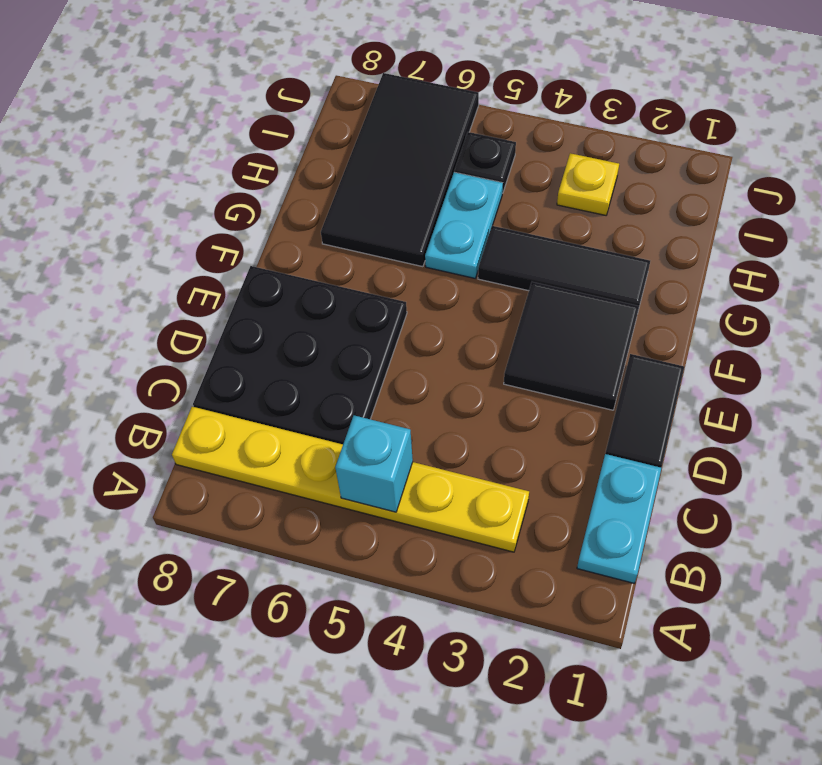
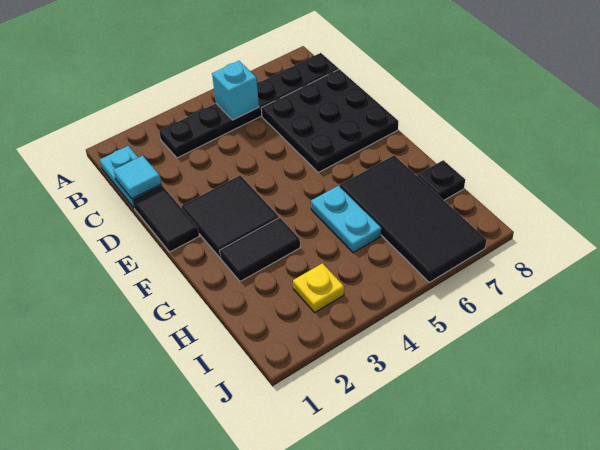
yellow 1x6 plate [172,407,529,552] -> black 1x6 plate [159,53,339,158]
none -> cyan 1x1 tile [114,156,161,199]
black 1x3 tile [478,226,650,306] -> black 1x2 tile [220,218,300,281]
black 1x1 plate [454,132,516,193] -> black 1x1 plate moved to [417,160,465,200]

